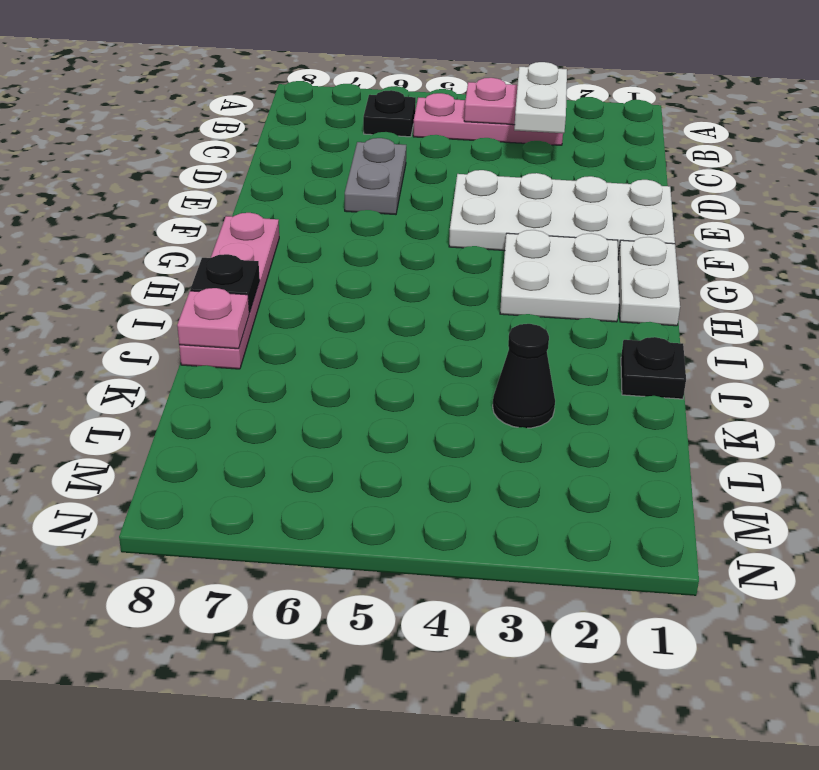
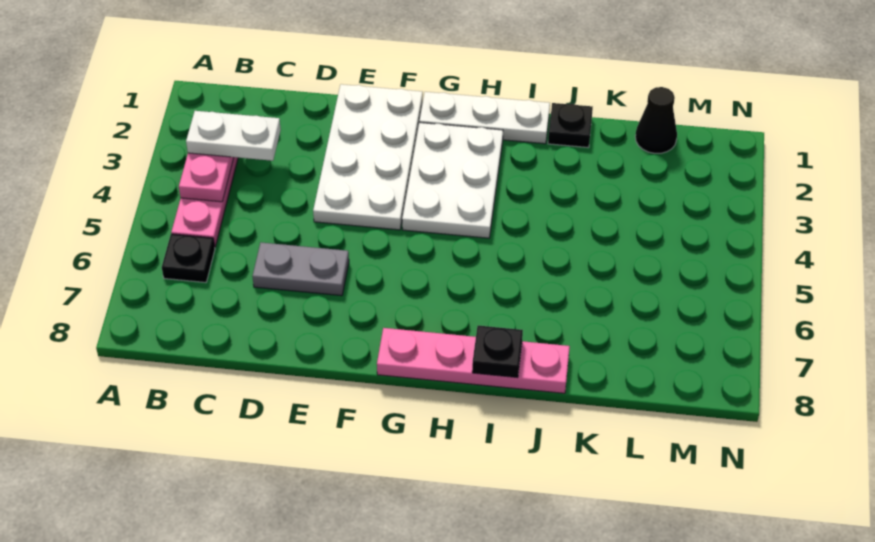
white 1x2 plate [618,237,680,326] -> white 1x3 plate [419,92,550,144]
white 2x2 plate [500,230,619,322] -> white 2x3 plate [402,123,503,238]
pink 1x1 plate [177,288,249,349] -> none
black 1x1 cone [493,324,555,428] -> black 1x1 cone moved to [635,87,677,153]

